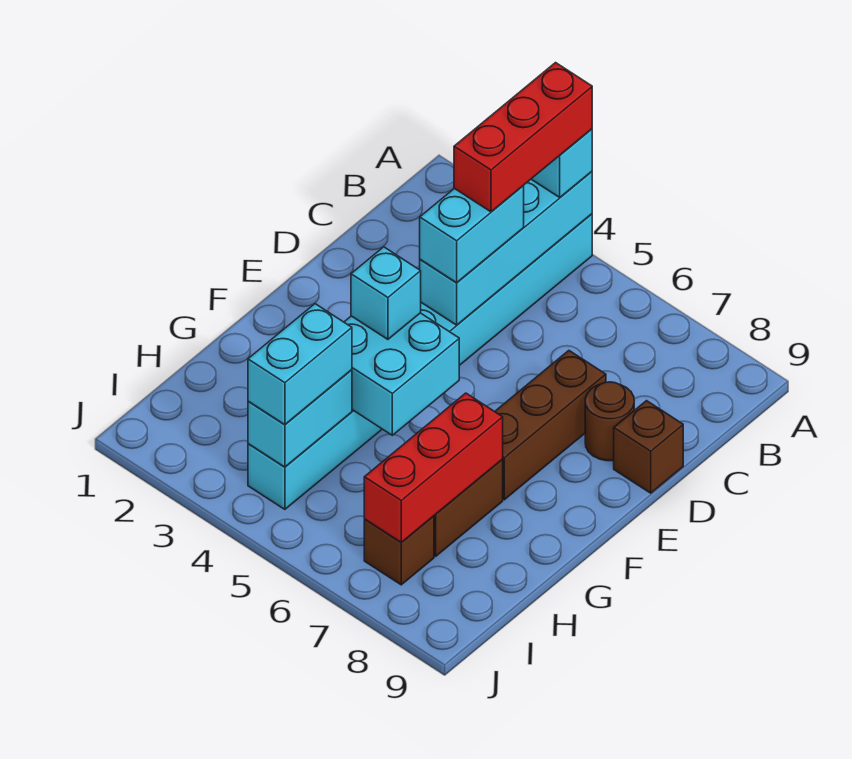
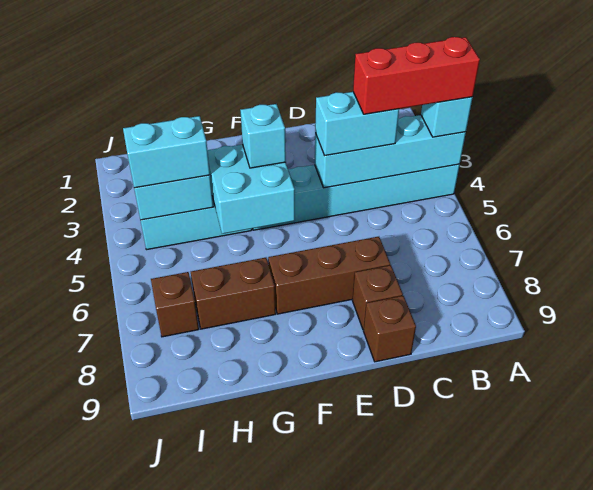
brown 1x1 round brick [585,382,634,461] -> brown 1x1 brick [353,265,403,330]
red 1x3 brick [364,393,503,542] -> none

